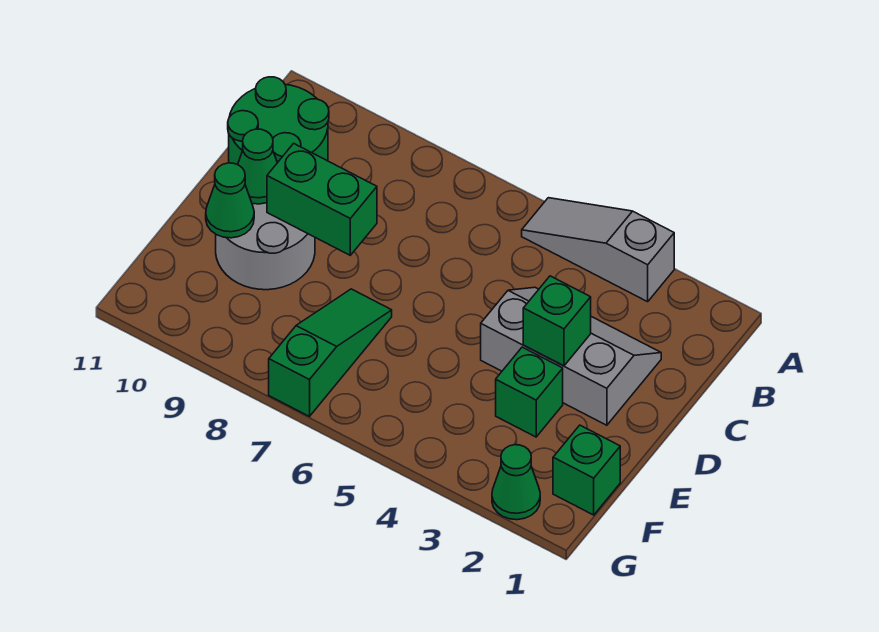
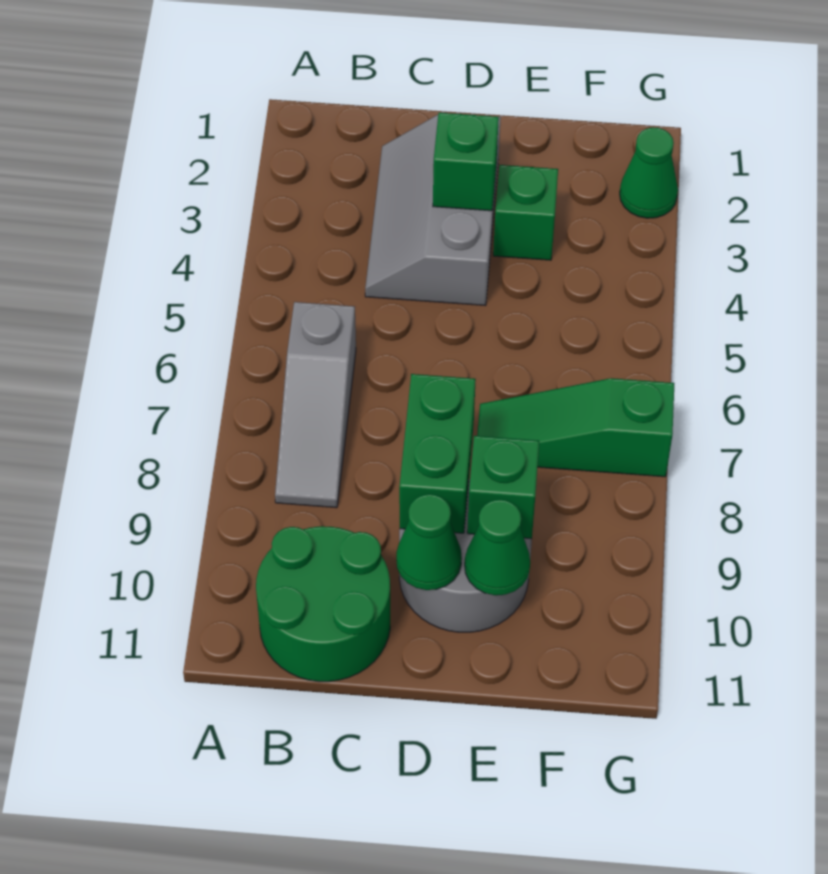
grey 1x3 slope [522,198,674,302] -> grey 1x3 slope moved to [275,302,356,508]
green 1x1 brick [553,425,620,515] -> green 1x1 brick moved to [467,436,539,539]

